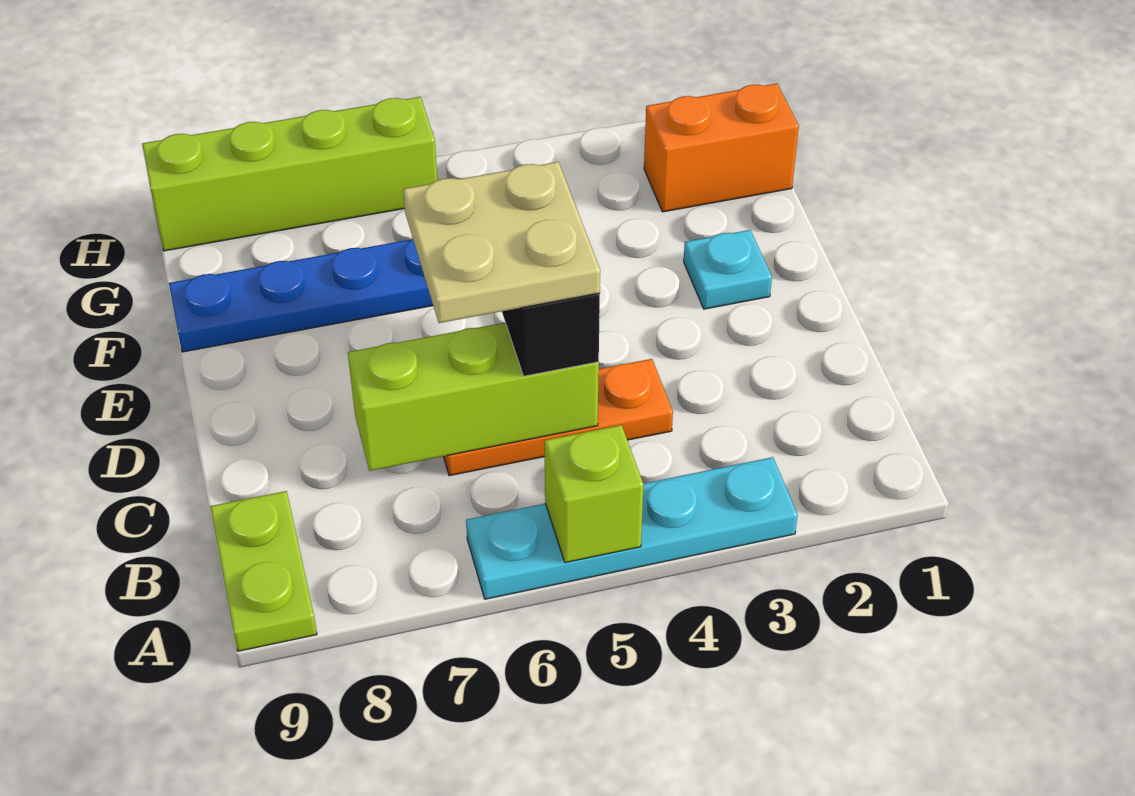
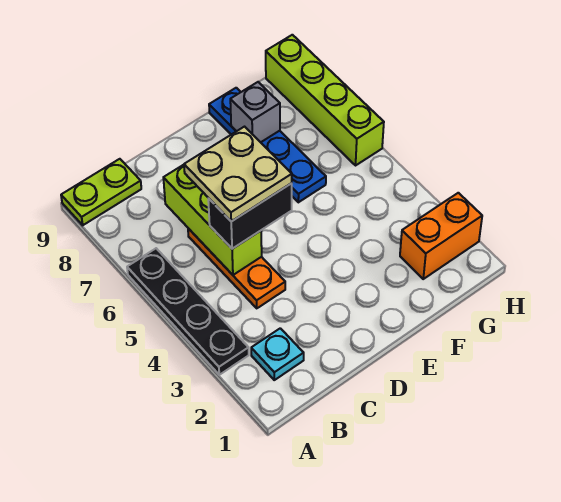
cyan 1x4 plate [466,457,798,599] -> black 1x4 plate [127,248,249,375]
lime 1x1 brick [544,425,644,563] -> none
cyan 1x1 plate [684,230,772,309] -> cyan 1x1 plate moved to [251,328,304,380]
none -> grey 1x1 brick [230,82,280,142]
orange 1x2 brick [644,84,799,212] -> orange 1x2 brick turned to [400,193,482,279]

